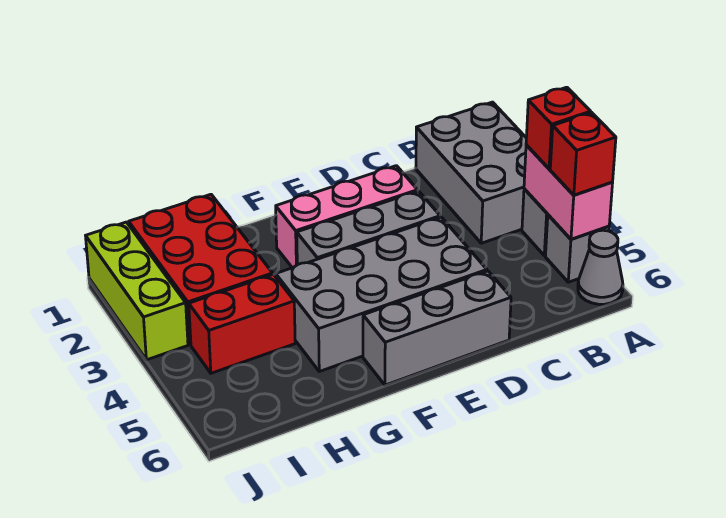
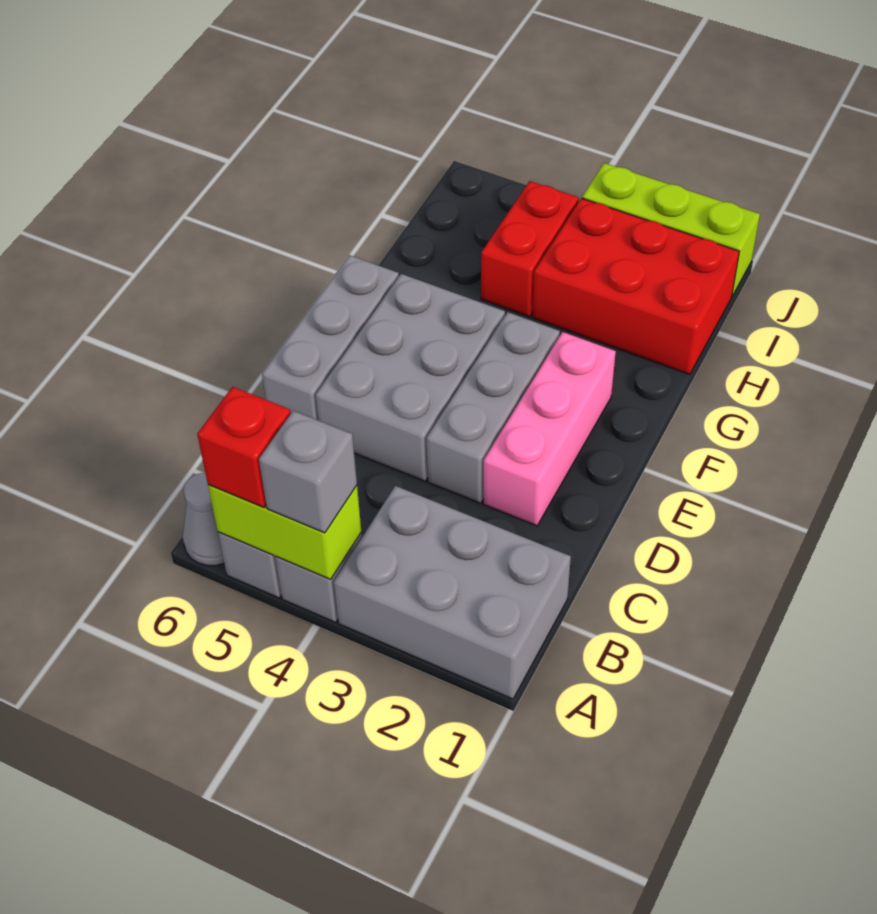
pink 1x2 brick [524,145,613,239] -> lime 1x2 brick [208,485,361,579]
red 1x1 brick [526,87,591,169] -> grey 1x1 brick [259,411,357,533]
grey 2x4 brick [276,217,487,371] -> grey 2x3 brick [316,274,505,481]

